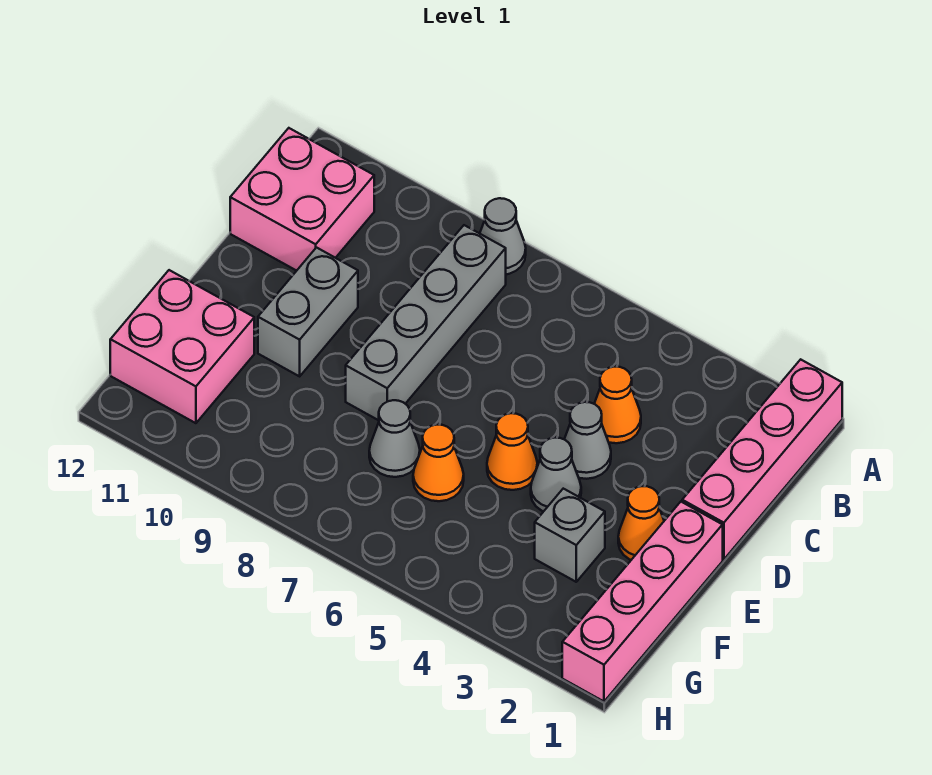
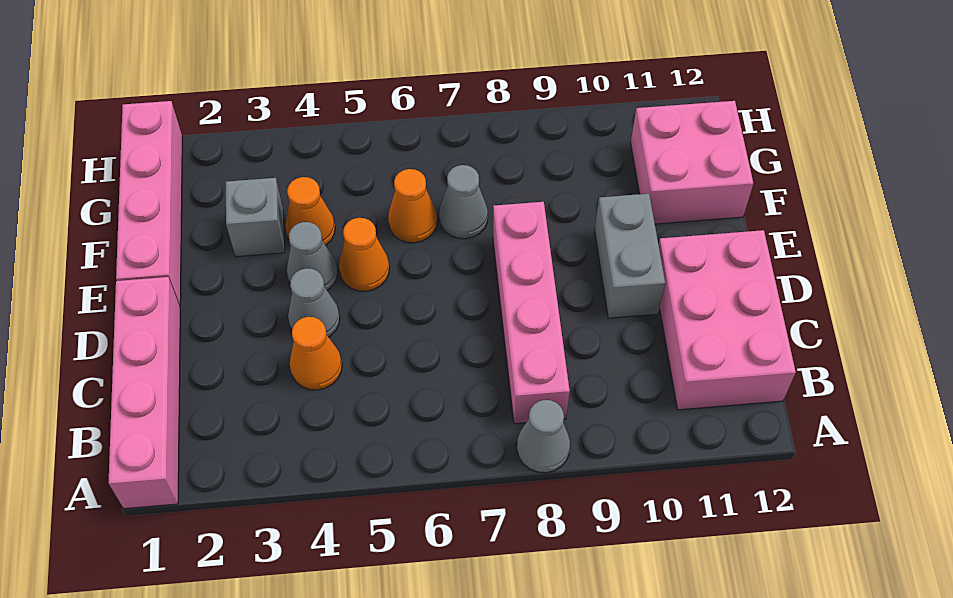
grey 1x4 brick [346,225,506,420] -> pink 1x4 brick [493,202,570,424]
pink 2x2 brick [230,128,374,271] -> pink 2x3 brick [659,230,796,410]
orange 1x1 cone [618,486,664,560] -> orange 1x1 cone moved to [285,177,335,245]

